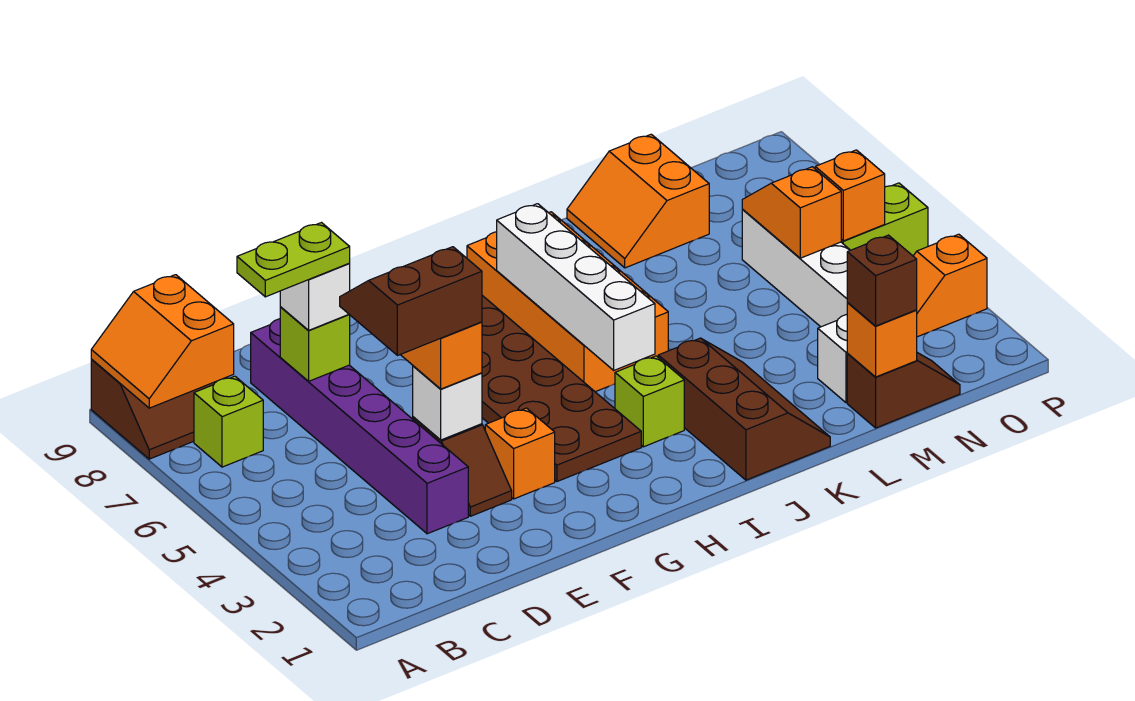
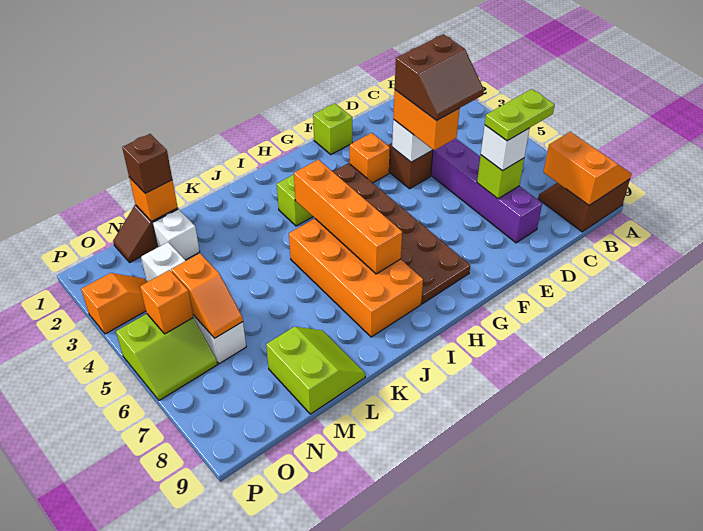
lime 1x1 brick [194,376,263,467] -> lime 1x1 brick moved to [313,103,352,154]
white 1x4 brick [497,204,655,370] -> orange 1x4 brick [294,160,402,274]
brown 2x3 slope [658,338,830,480] -> none
orange 2x2 slope [567,134,709,268] -> lime 2x2 slope [266,327,365,414]

